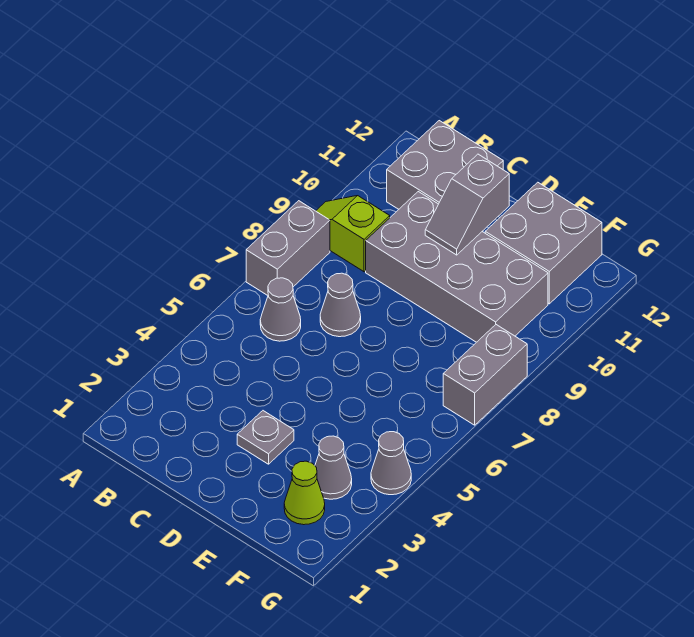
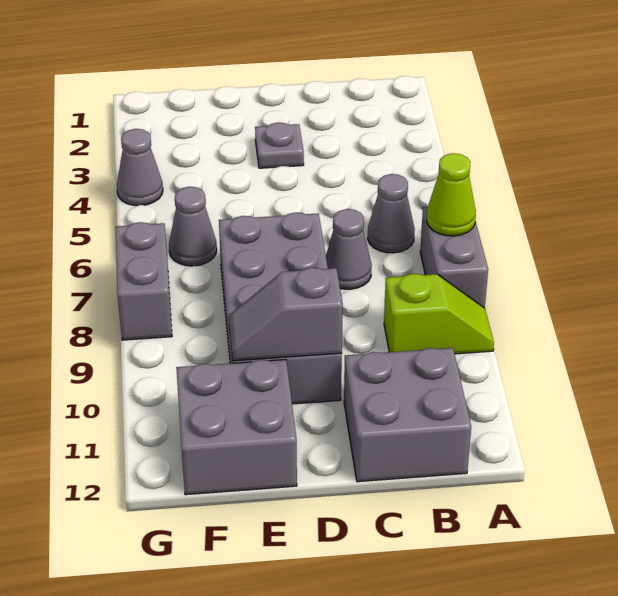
grey 2x4 brick [366,192,548,342] -> grey 2x4 brick turned to [219,212,342,404]
grey 1x2 slope [425,154,509,255] -> grey 1x2 slope turned to [229,267,343,361]
lime 1x1 cone [284,461,325,525] -> lime 1x1 cone moved to [427,153,476,236]
grey 1x1 cone [315,436,352,499] -> grey 1x1 cone moved to [169,187,217,266]

